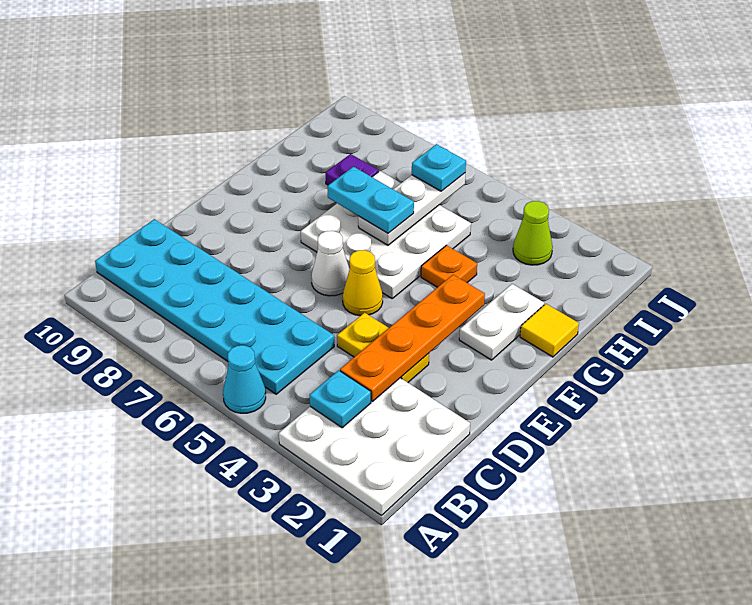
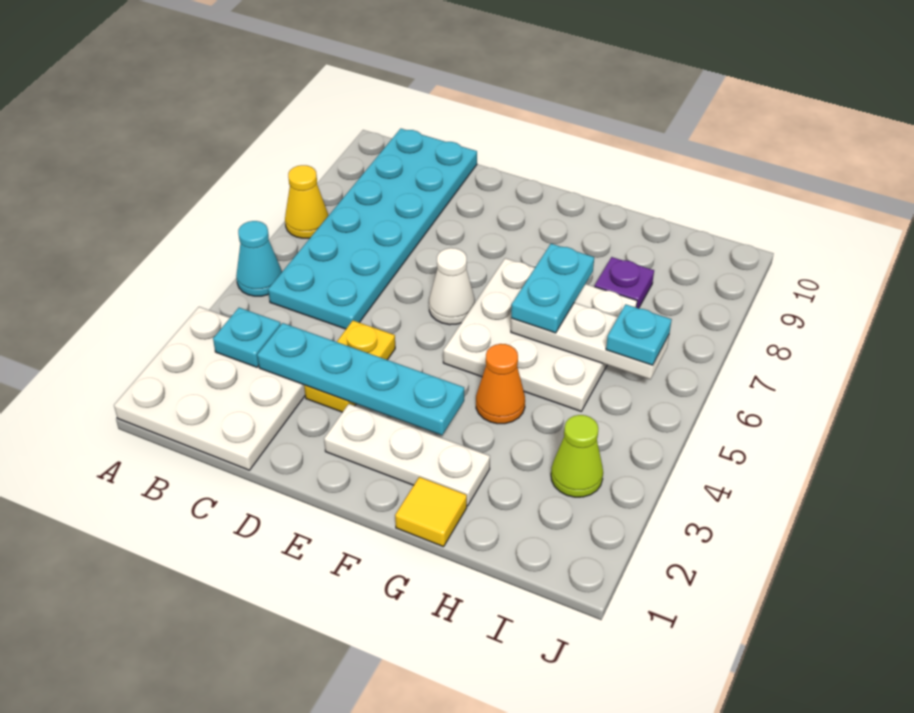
orange 1x4 plate [340,275,485,402] -> cyan 1x4 plate [257,323,464,435]
yellow 1x1 cone [343,250,383,316] -> yellow 1x1 cone moved to [285,165,328,238]
white 1x2 plate [459,284,544,360] -> white 1x3 plate [324,404,490,506]
orange 1x1 plate [421,245,477,287] -> orange 1x1 cone [476,344,525,424]

